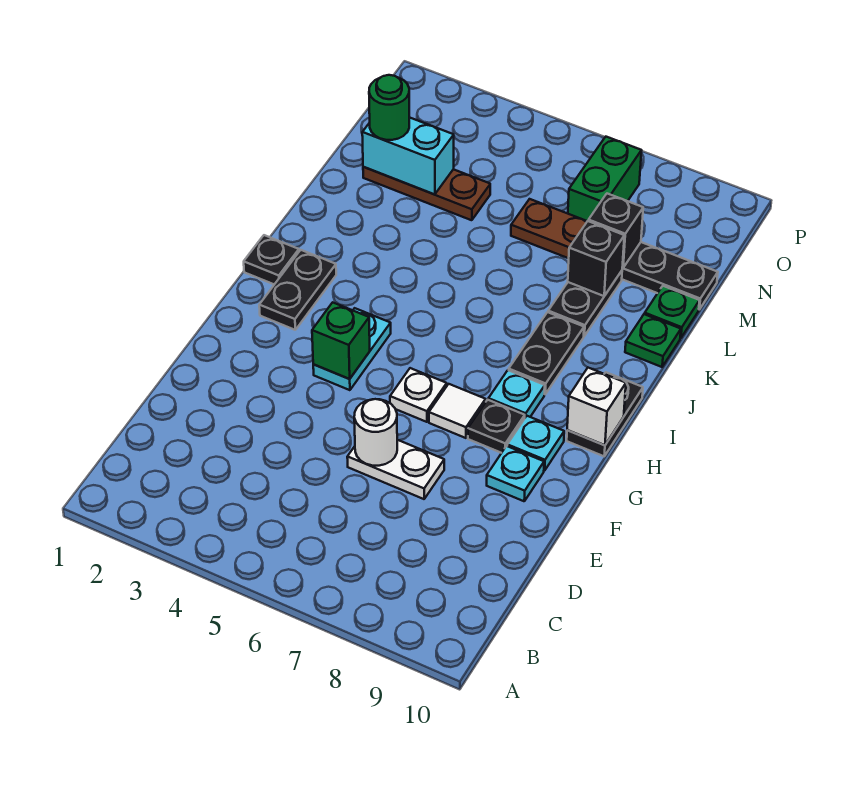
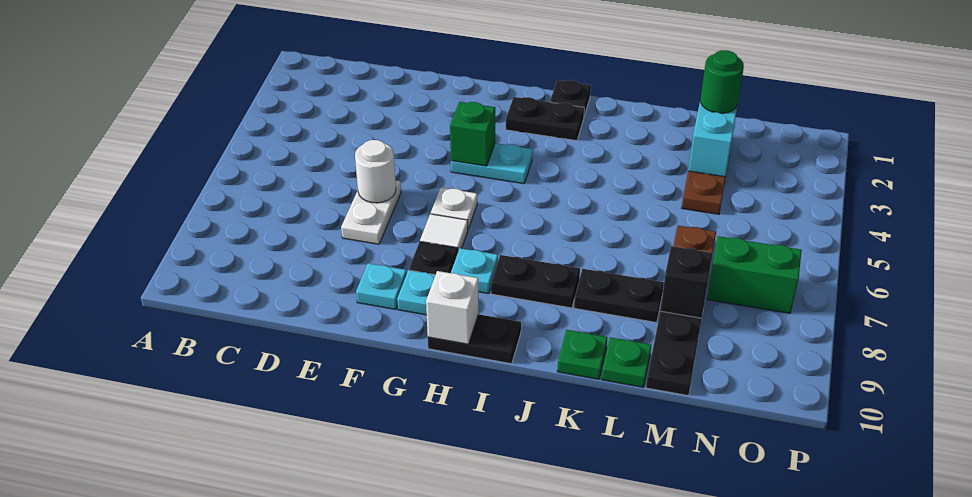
black 1x1 brick [568,221,624,296] -> none

